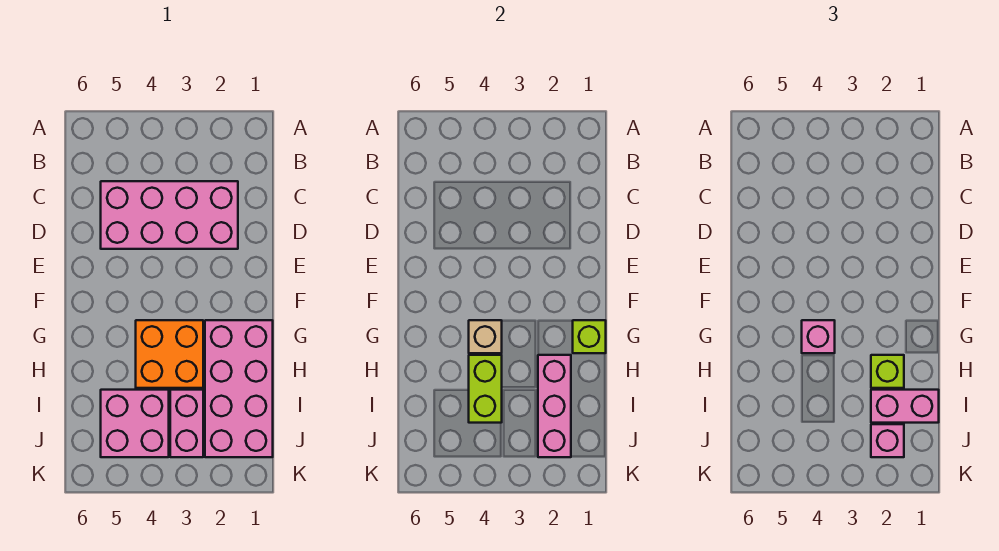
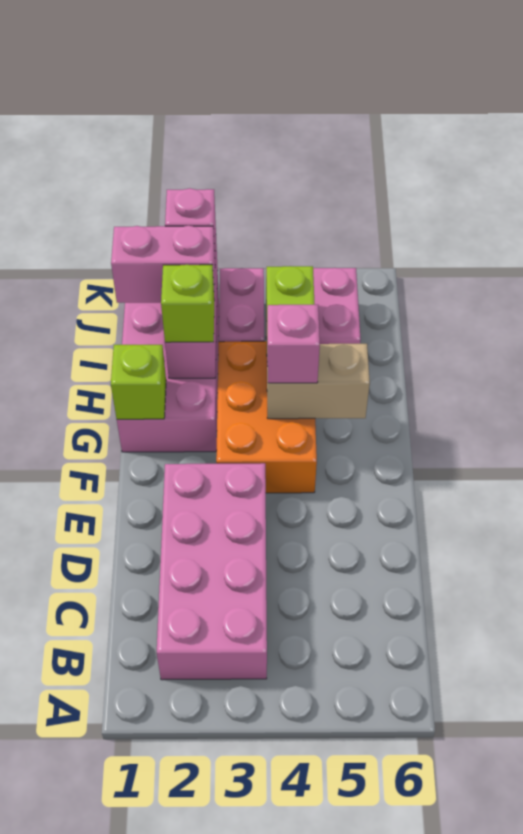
pink 2x4 brick [101,181,238,249] -> pink 2x4 brick turned to [157,463,267,680]
orange 2x2 brick [136,320,203,388] -> orange 2x3 brick [216,341,317,493]
tan 1x1 brick [469,320,502,353] -> tan 1x2 brick [267,344,370,419]

